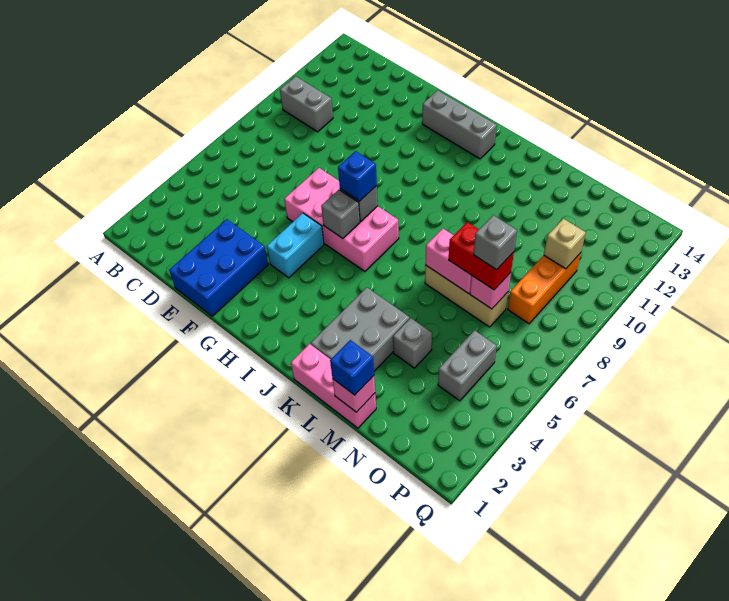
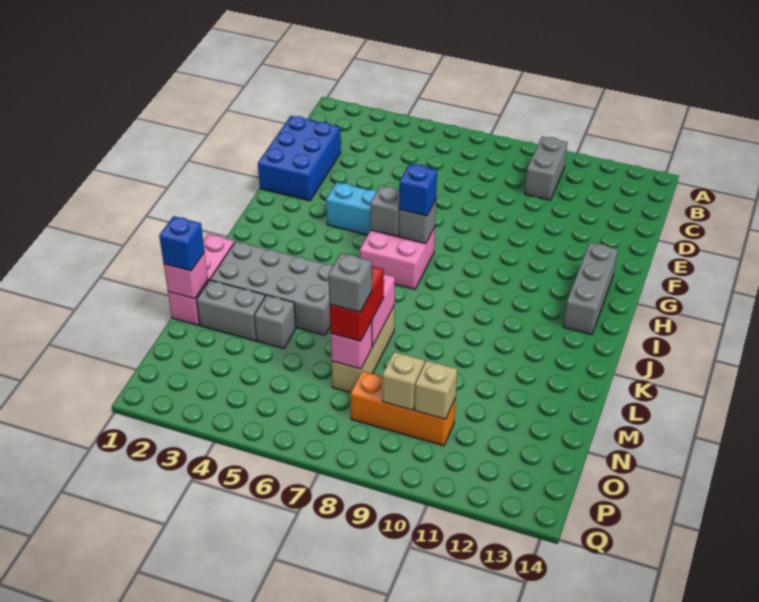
blue 2x3 brick [169,219,268,316] -> blue 2x3 brick turned to [258,116,341,201]
pink 2x4 brick [284,168,399,271] -> pink 2x2 brick [360,227,435,289]
grey 2x3 brick [311,288,410,371] -> grey 2x4 brick [210,241,333,335]
grey 1x2 brick [438,330,497,401] -> grey 1x2 brick moved to [196,280,265,341]
none -> tan 1x1 brick [382,352,425,410]

